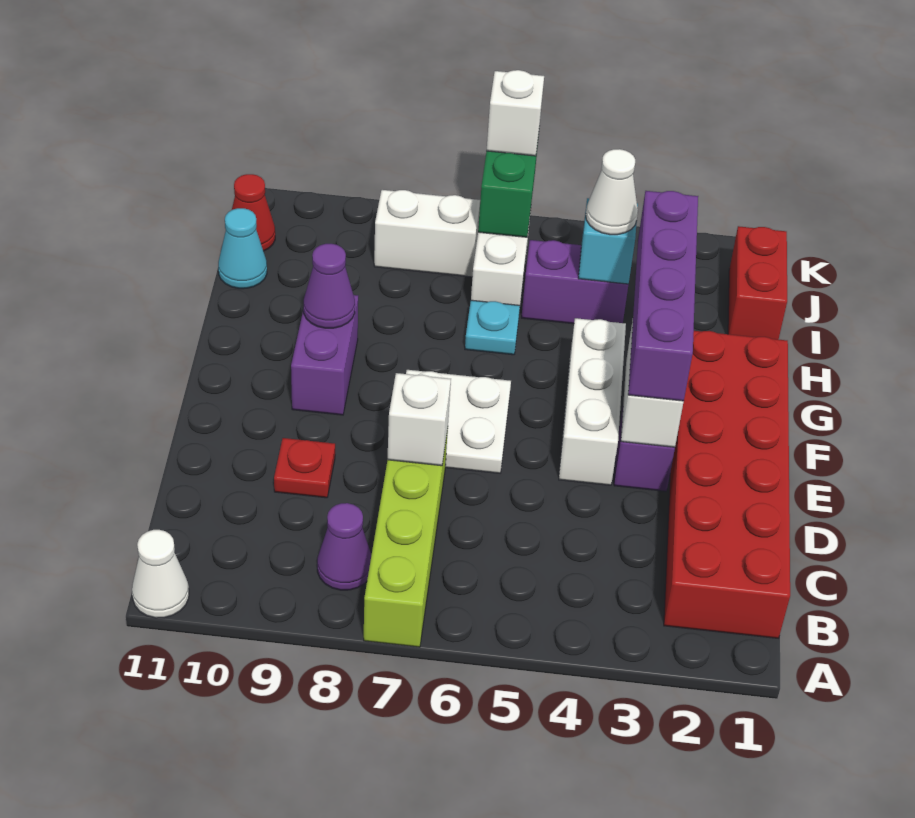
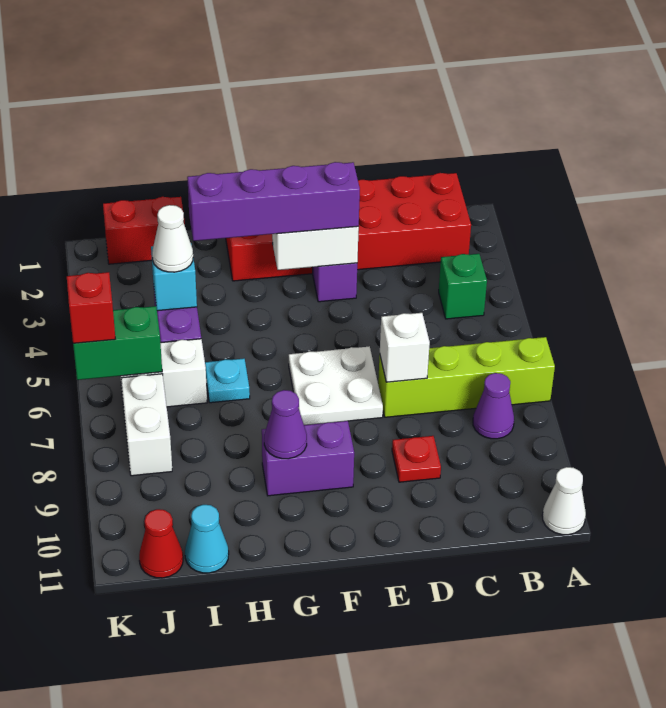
none -> green 1x1 brick [439,254,487,319]
white 1x3 brick [559,318,626,485] -> none
white 1x1 brick [487,70,544,156] -> red 1x1 brick [67,272,115,343]

